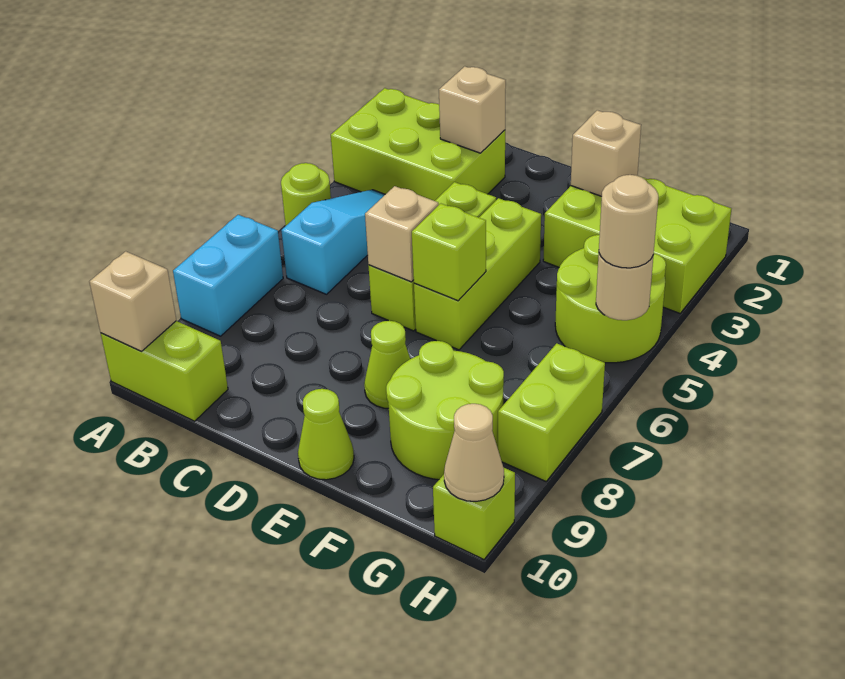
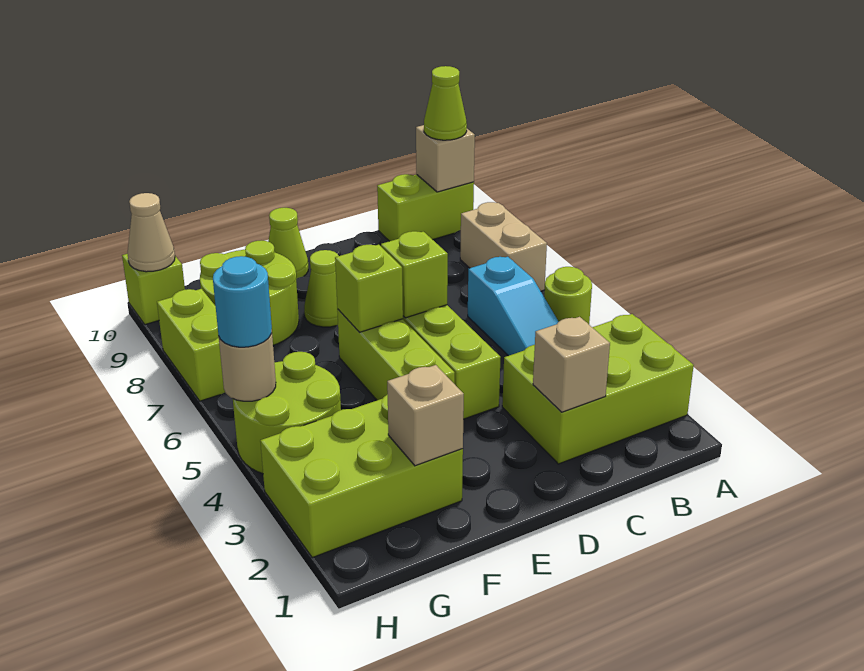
cyan 1x2 brick [173,215,283,336] -> tan 1x2 brick [460,202,547,291]
none -> lime 1x1 cone [424,66,467,140]
tan 1x1 brick [365,186,439,282] -> lime 1x1 brick [381,231,448,318]
tan 1x1 round brick [599,175,658,268] -> cyan 1x1 round brick [213,256,272,347]

